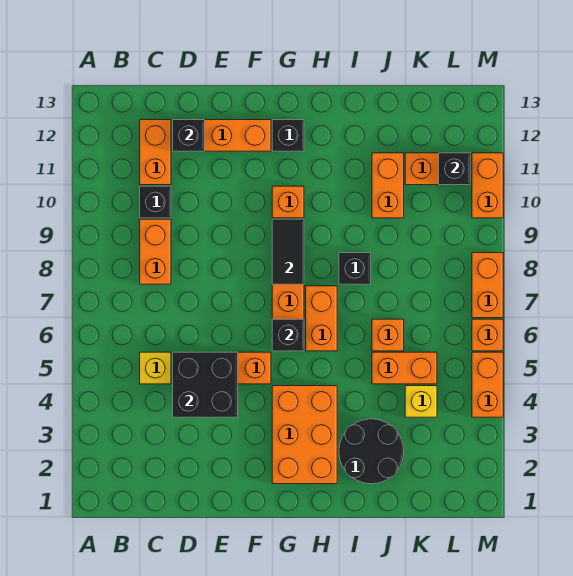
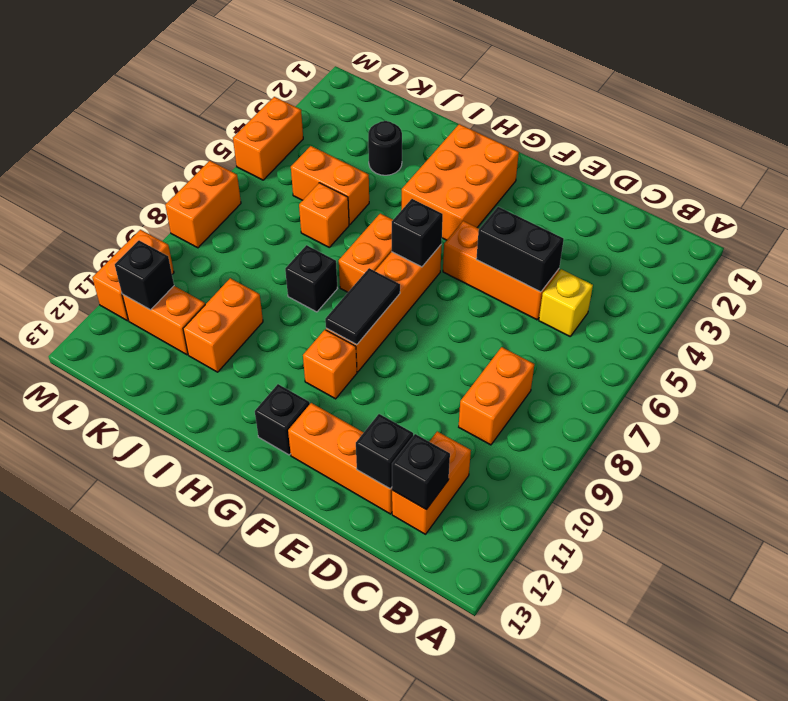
black 1x1 brick [140,186,171,218] -> black 1x1 brick moved to [392,434,450,510]
black 2x2 brick [173,352,238,417] -> black 1x2 brick [476,207,564,292]
black 2x2 round brick [339,419,404,484] -> black 1x1 round brick [368,121,402,175]
yellow 1x1 brick [405,386,437,417] -> none
orange 1x1 brick [472,319,503,351] -> none

